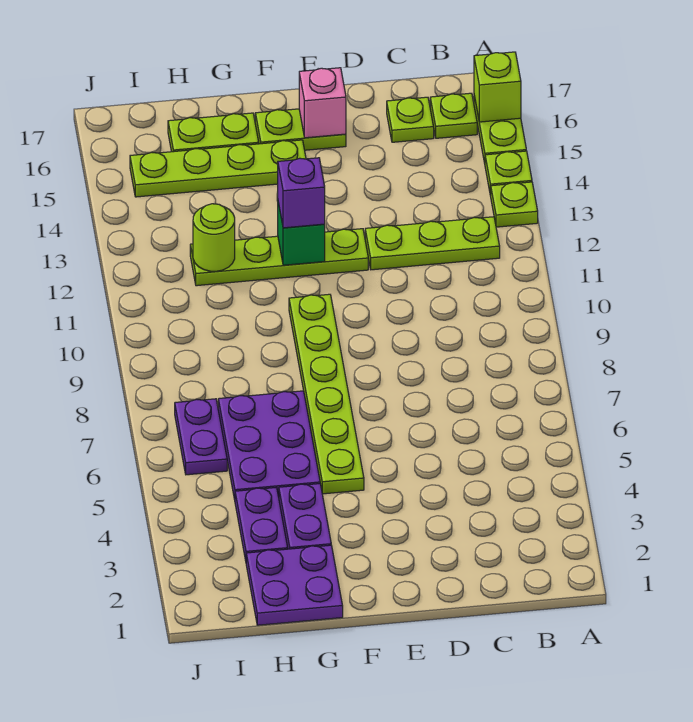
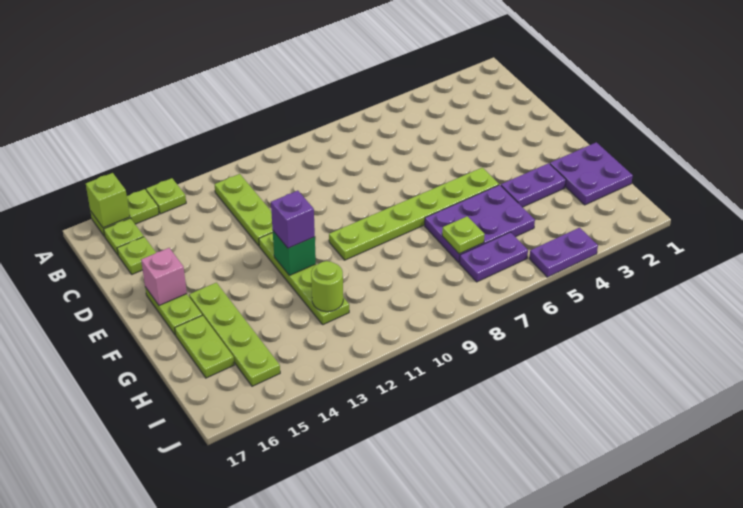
lime 1x1 plate [491,182,538,227] -> lime 1x1 plate moved to [442,216,485,254]
purple 1x2 plate [235,488,288,561] -> purple 1x2 plate moved to [529,228,598,277]

